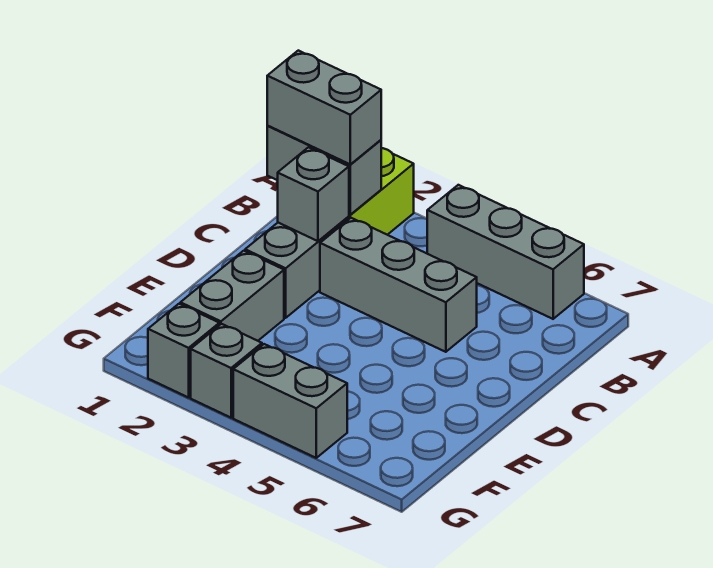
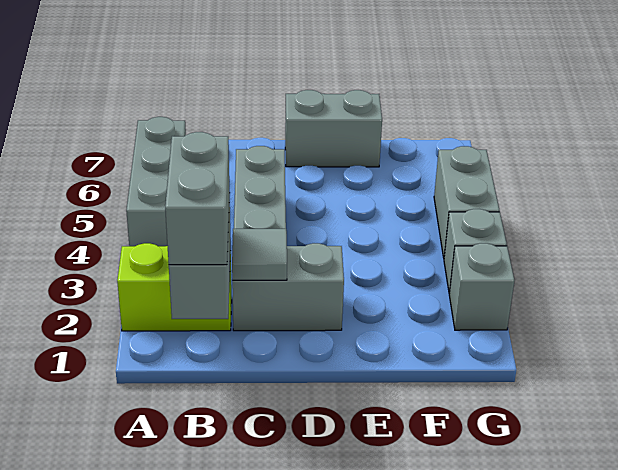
grey 1x1 brick [278,147,349,241] -> grey 1x1 tile [232,229,287,280]
grey 1x2 brick [180,251,284,341] -> grey 1x2 brick moved to [285,90,382,167]

